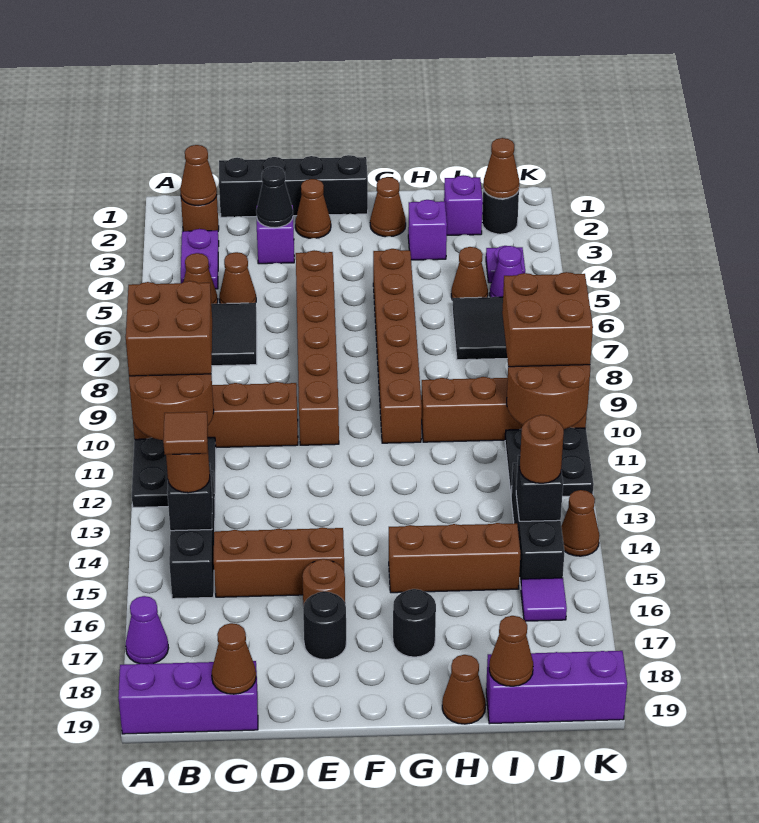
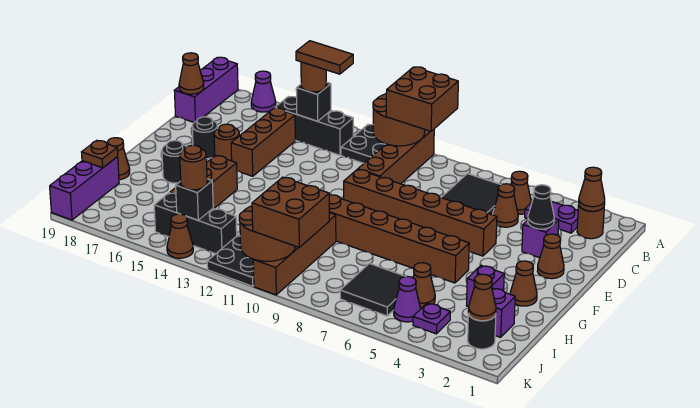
brown 1x1 tile [163,412,208,455] -> brown 1x2 tile [296,41,353,74]
black 1x4 brick [219,155,368,217] -> none
brown 1x1 cone [489,616,533,686] -> brown 1x1 plate [82,140,118,168]
purple 1x1 tile [521,578,567,621] -> none

